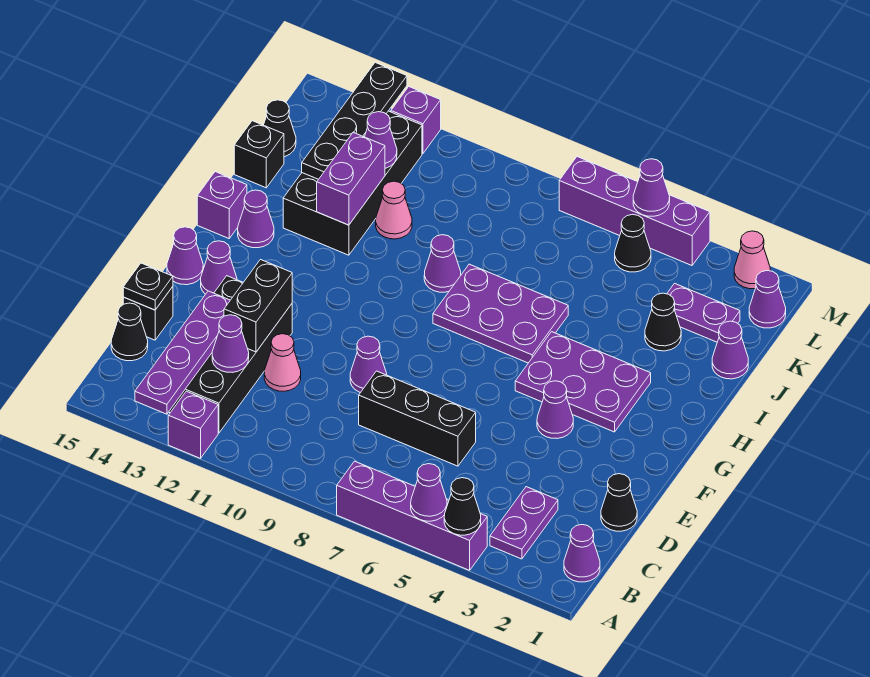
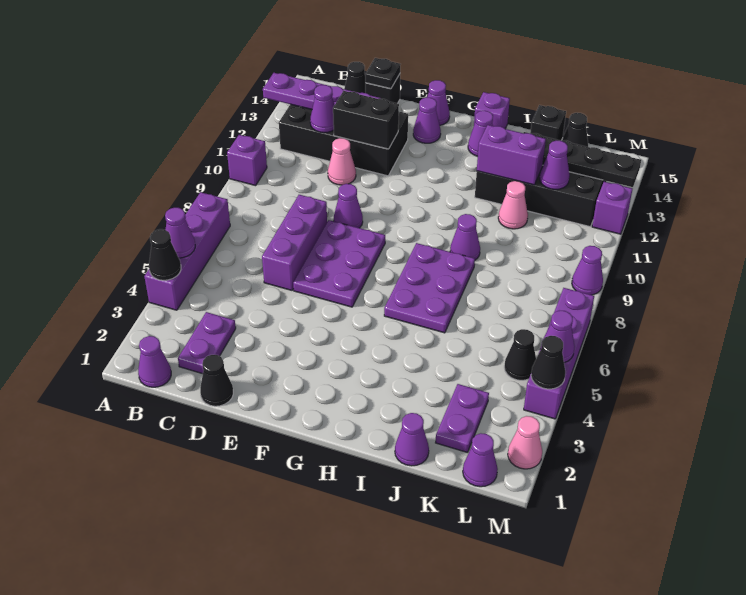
purple 1x1 brick [168,391,218,458] -> purple 1x1 brick moved to [227,135,267,186]
purple 1x2 plate [490,487,558,559] -> purple 1x2 plate turned to [178,312,236,374]
black 1x3 brick [359,371,476,466] -> purple 1x3 brick [262,195,327,290]
purple 1x1 cone [537,381,573,439] -> purple 1x1 cone moved to [572,246,603,295]
purple 2x3 plate [515,332,651,432] -> purple 2x3 plate moved to [293,220,385,307]
black 1x1 cone [645,293,681,351] -> black 1x1 cone moved to [531,336,565,389]

